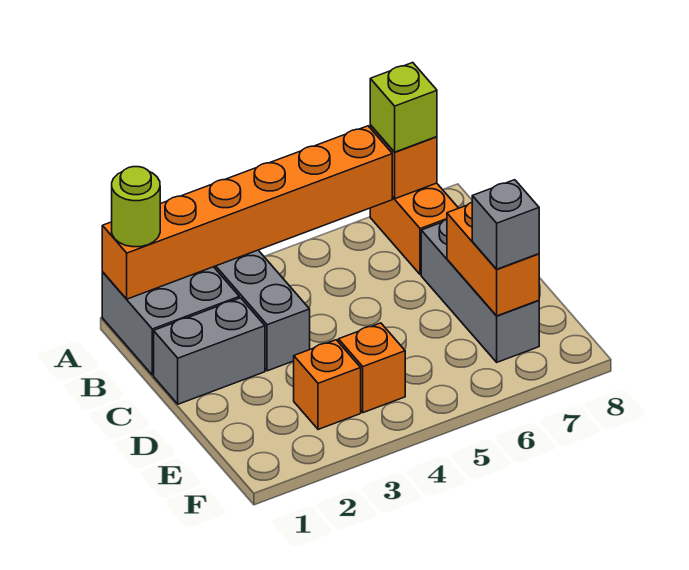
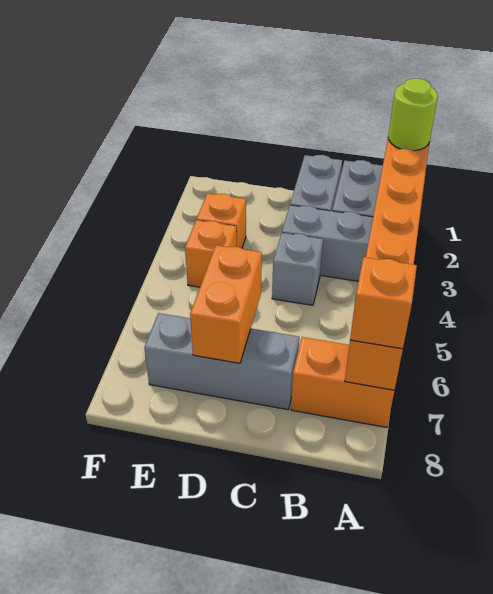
lime 1x1 brick [370,63,437,152] -> orange 1x1 brick [350,257,417,349]
orange 1x2 brick [447,202,539,316] -> orange 1x2 brick turned to [190,245,262,363]
grey 1x1 brick [472,180,539,269] -> grey 1x1 brick moved to [272,233,323,305]

